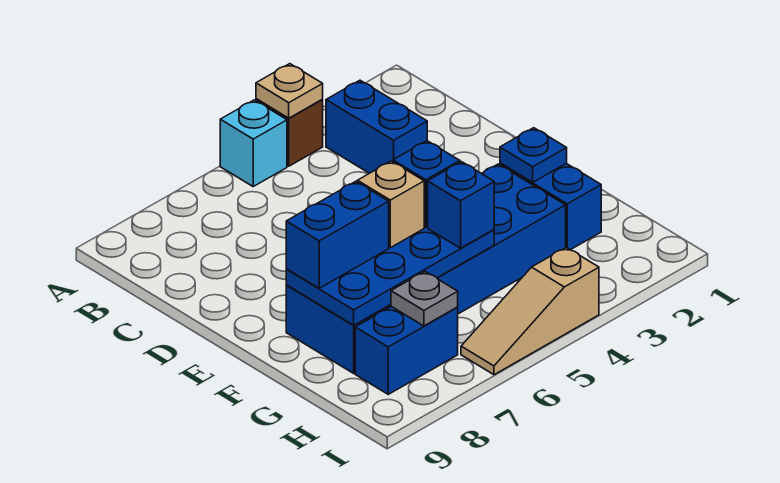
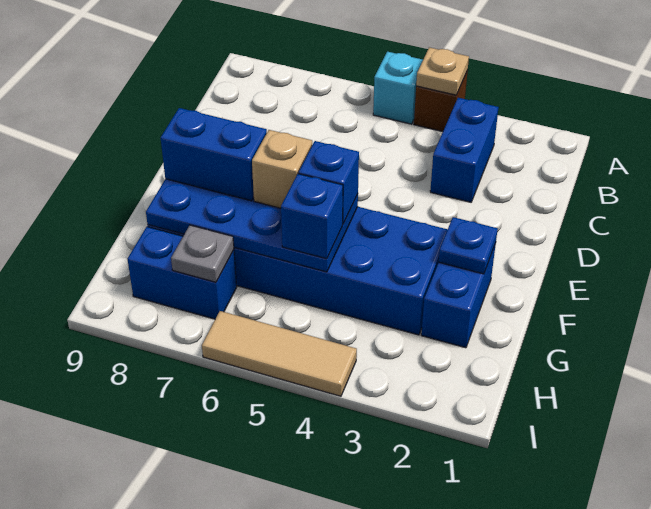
tan 1x3 slope [461,247,599,375] -> tan 1x3 tile [202,311,357,396]

